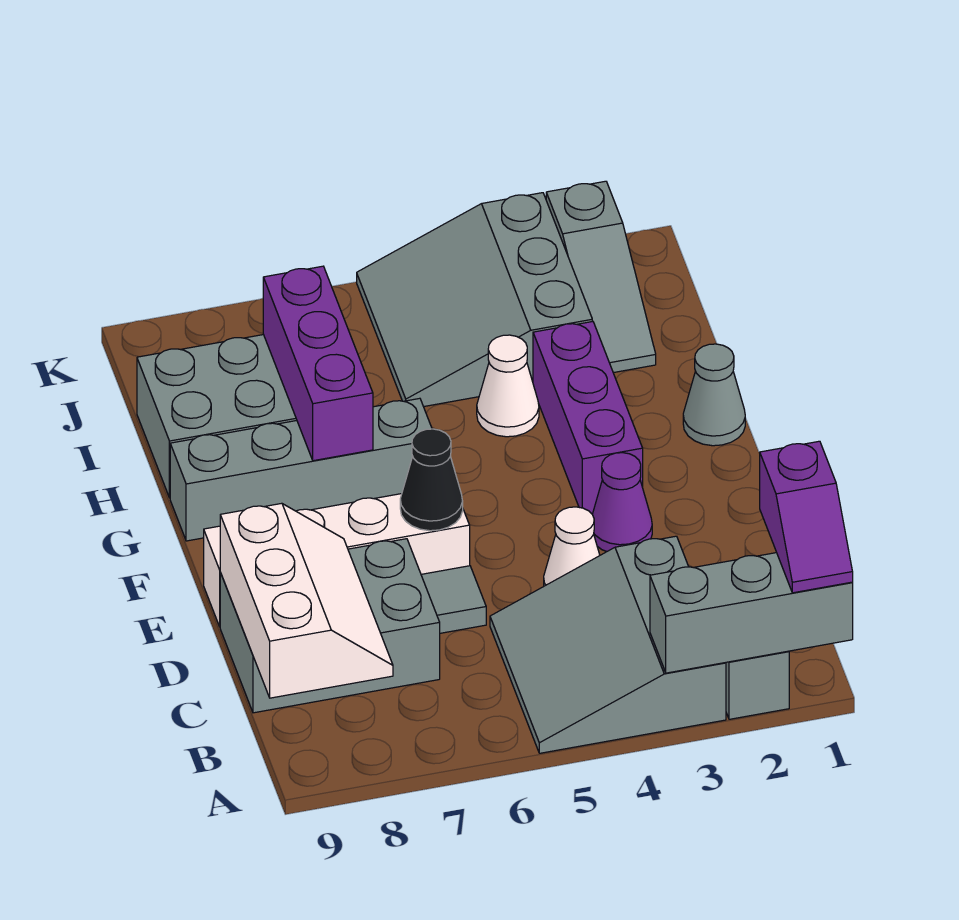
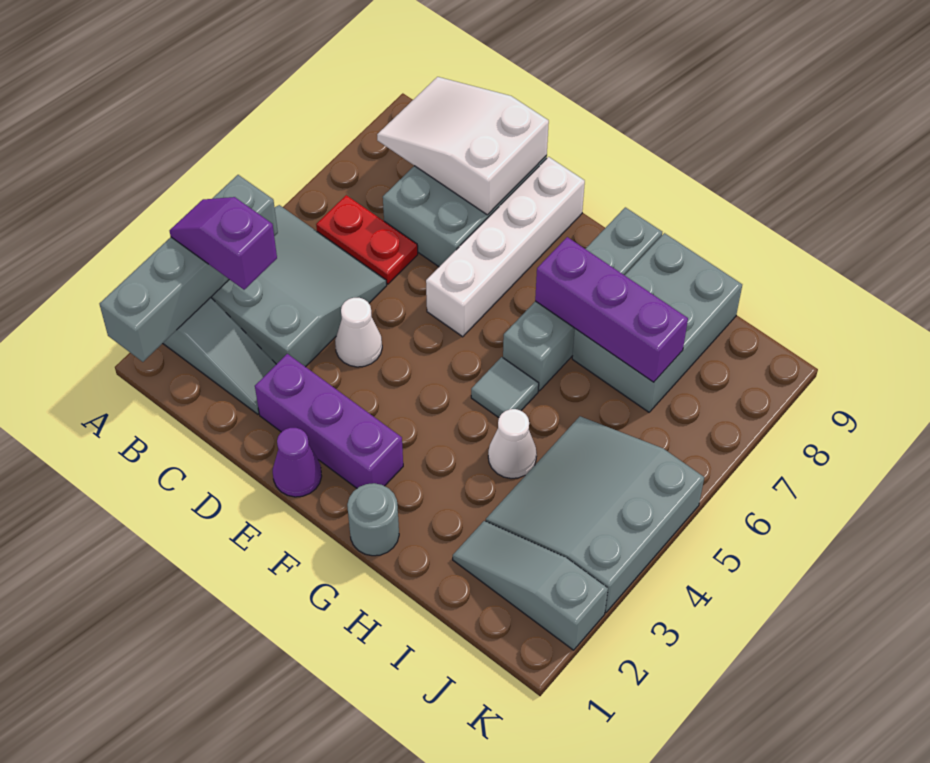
grey 1x3 brick [650,553,853,673] -> grey 1x4 brick [99,175,278,362]
purple 1x2 slope [760,441,853,593] -> purple 1x2 slope moved to [169,197,277,290]
none -> red 1x2 plate [316,195,418,284]
white 2x3 slope [220,503,393,698] -> white 2x3 slope turned to [377,77,549,215]
grey 1x1 tile [421,566,486,633] -> grey 1x1 tile moved to [471,357,539,418]
purple 1x1 cone [592,453,652,551] -> purple 1x1 cone moved to [273,428,322,497]
black 1x1 cone [400,429,463,531] -> none
purple 1x3 brick [533,321,643,514] -> purple 1x3 brick moved to [255,354,403,488]
grey 1x1 cone [683,344,745,446] -> grey 1x1 round brick [347,483,399,556]
grey 3x3 slope [357,193,592,407] -> grey 3x3 slope turned to [486,416,704,612]

